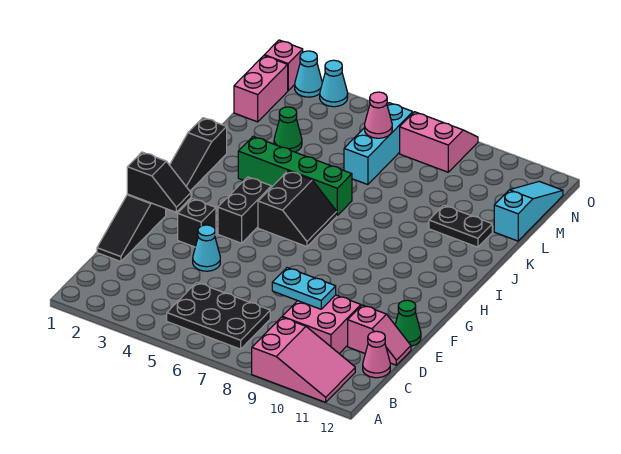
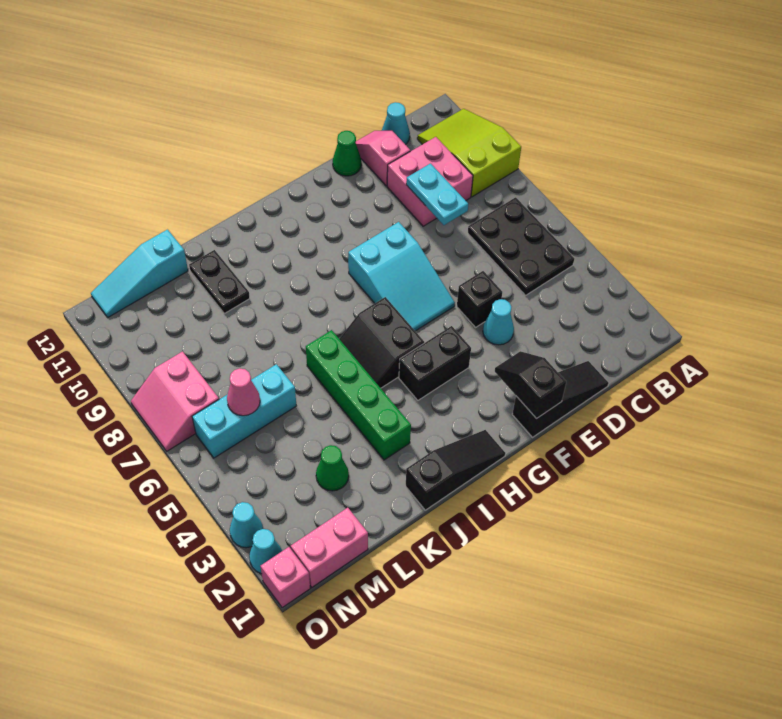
pink 2x3 slope [252,317,355,402] -> lime 2x3 slope [417,109,521,197]
pink 1x1 cone [363,331,390,378] -> cyan 1x1 cone [382,102,410,145]
black 1x1 brick [178,199,216,247] -> black 1x1 brick moved to [457,271,502,327]
none -> cyan 2x3 slope [348,222,455,331]
black 2x2 slope [258,171,337,247] -> black 2x2 slope turned to [339,297,424,388]

